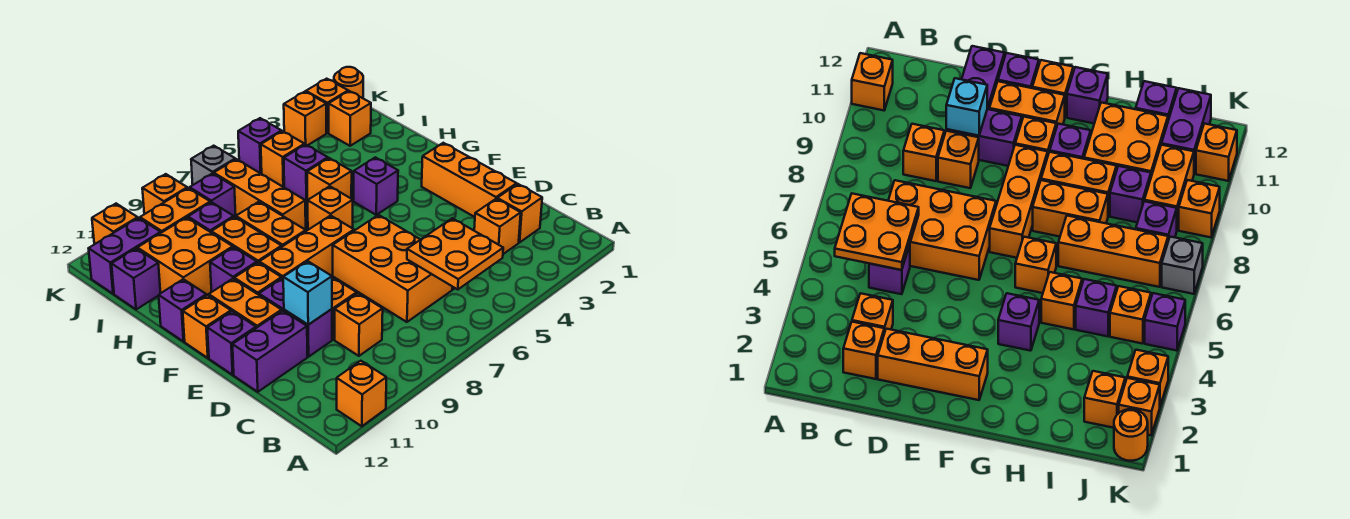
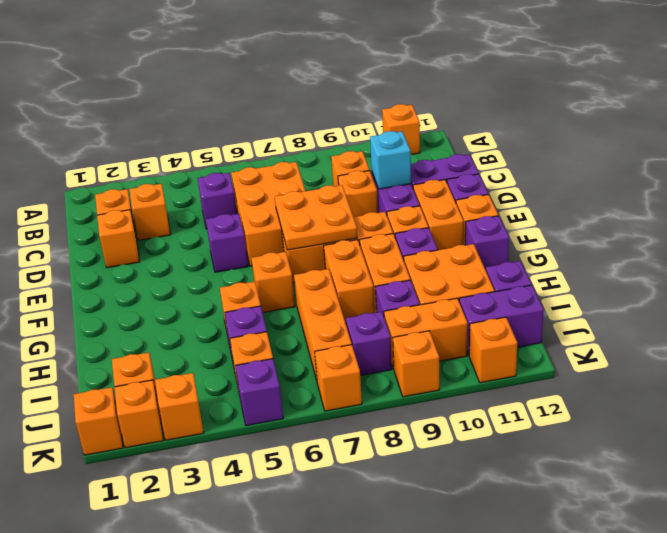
orange 2x2 plate [407,218,503,290] -> orange 2x2 plate moved to [275,185,357,250]
orange 1x3 brick [422,143,517,217] -> orange 1x1 brick [97,210,139,268]
purple 1x1 brick [354,157,398,215] -> purple 1x1 brick moved to [206,214,248,272]
orange 1x1 round brick [334,67,363,98] -> orange 1x1 brick [74,387,123,455]
grey 1x1 brick [191,146,235,185] -> orange 1x1 brick [315,345,362,411]

